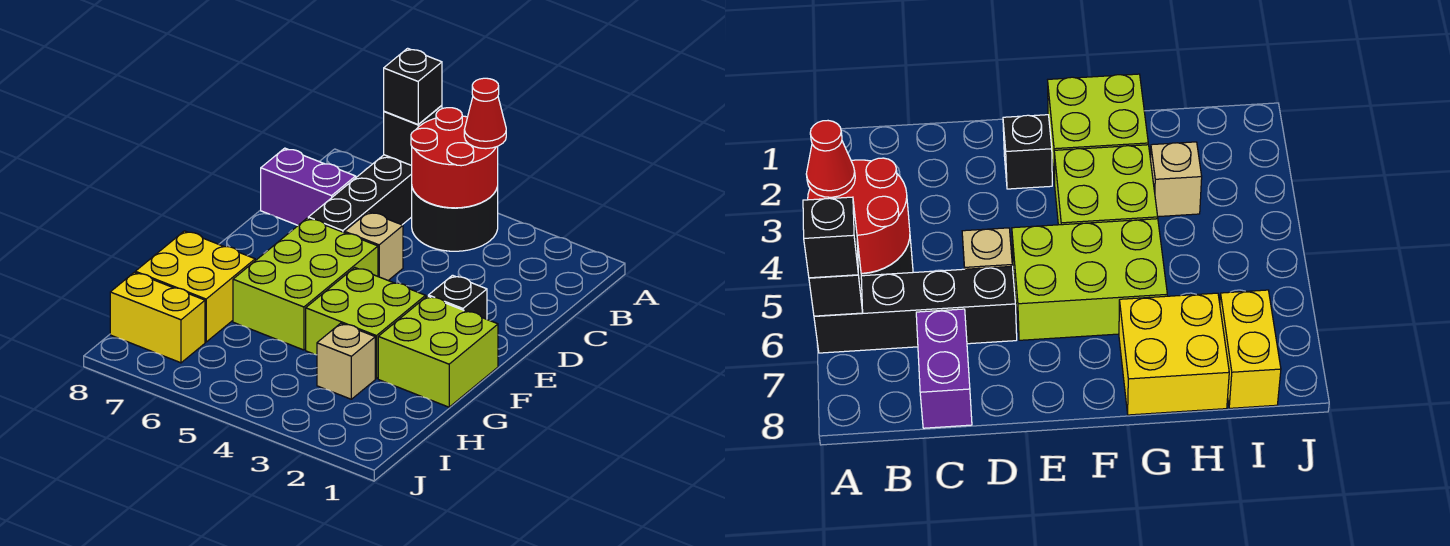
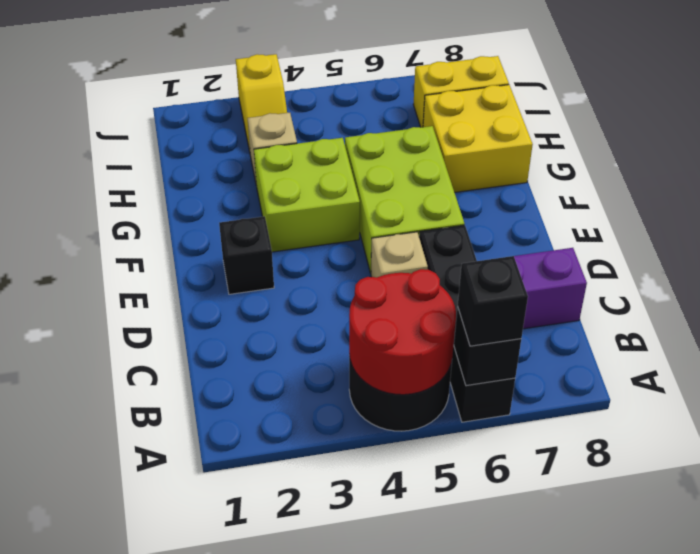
red 1x1 cone [464,78,506,149] -> none
lime 2x2 brick [378,296,498,407] -> none
none -> yellow 1x2 slope [236,54,287,152]

